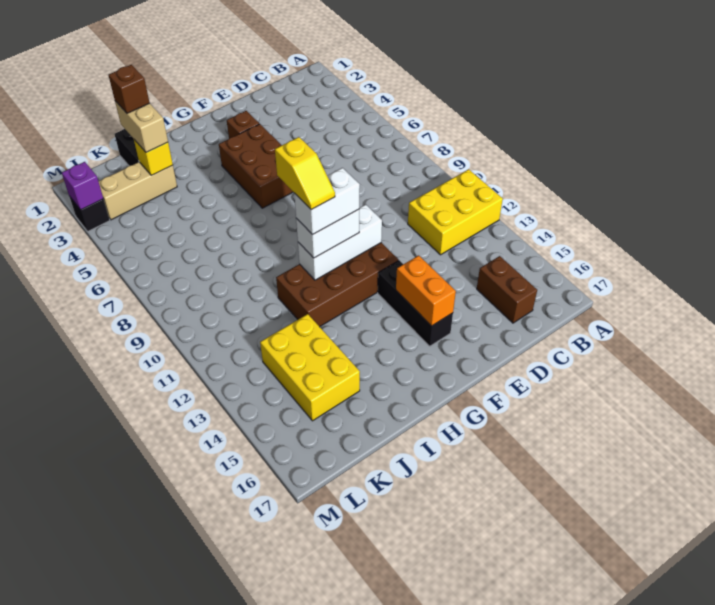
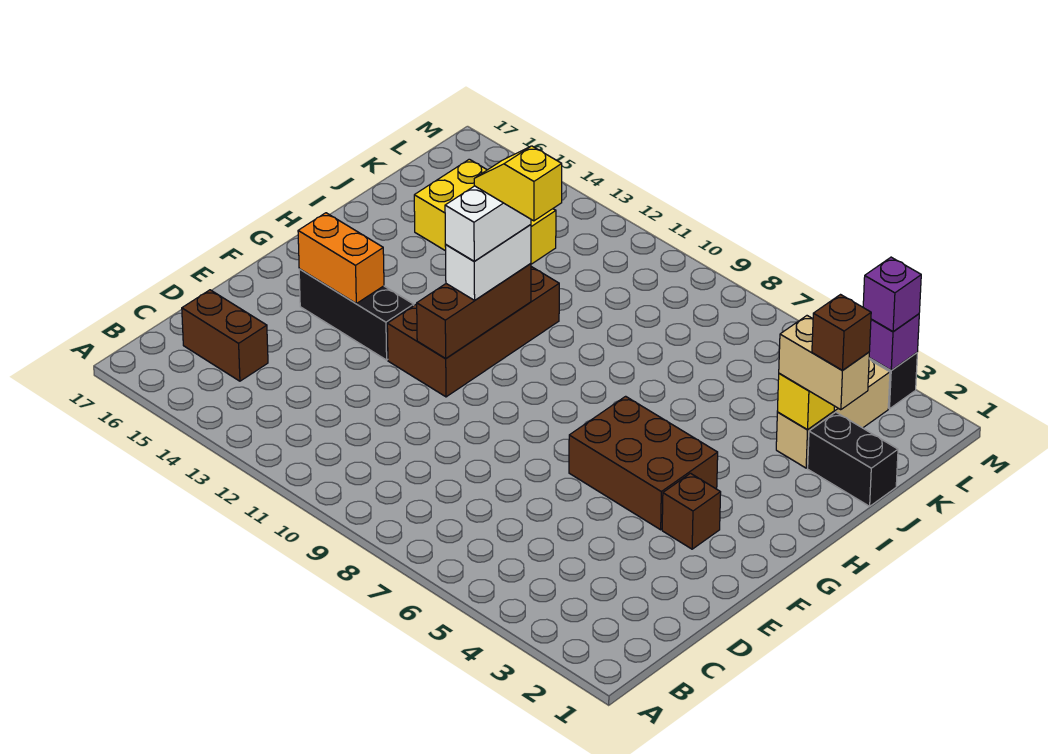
yellow 2x3 brick [408,169,503,255] -> none
white 1x3 brick [298,205,382,280] -> brown 1x3 brick [417,264,531,359]
none -> purple 1x1 brick [863,257,921,332]

